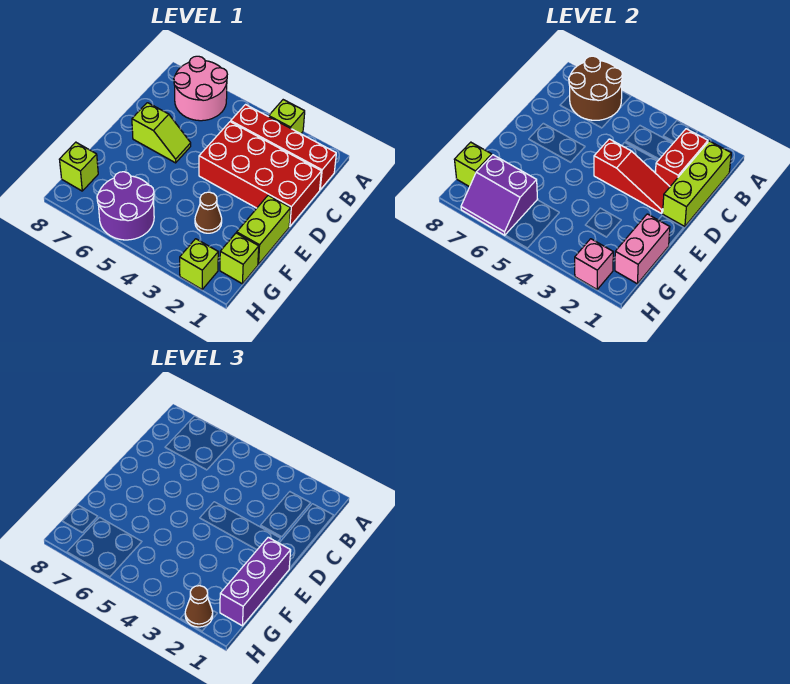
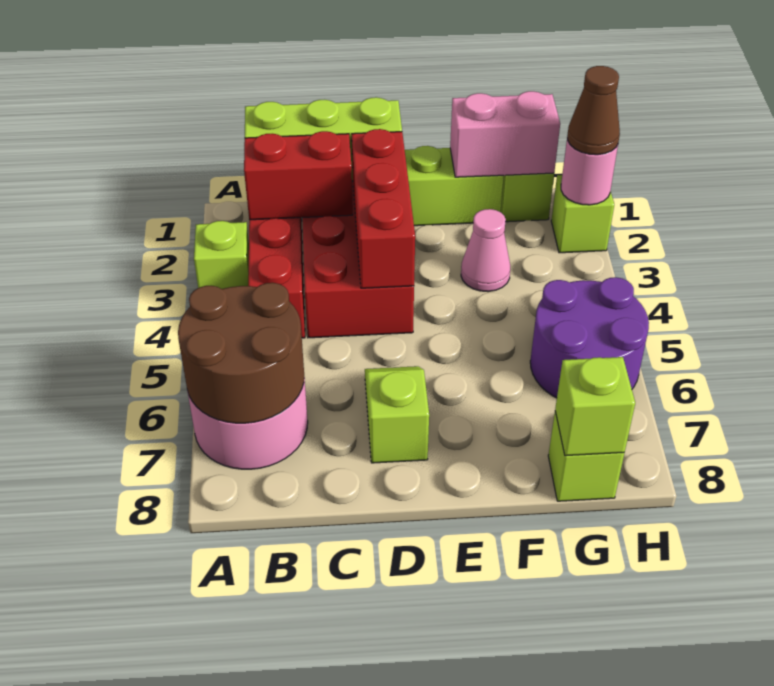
red 1x3 slope [594,139,670,213] -> red 1x3 brick [352,129,415,288]
purple 1x3 brick [220,537,291,626] -> none
brown 1x1 cone [195,192,222,233] -> pink 1x1 cone [461,209,510,292]
purple 2x2 slope [461,155,538,235] -> none
pink 1x1 brick [575,239,613,289] -> pink 1x1 round brick [561,138,618,205]

